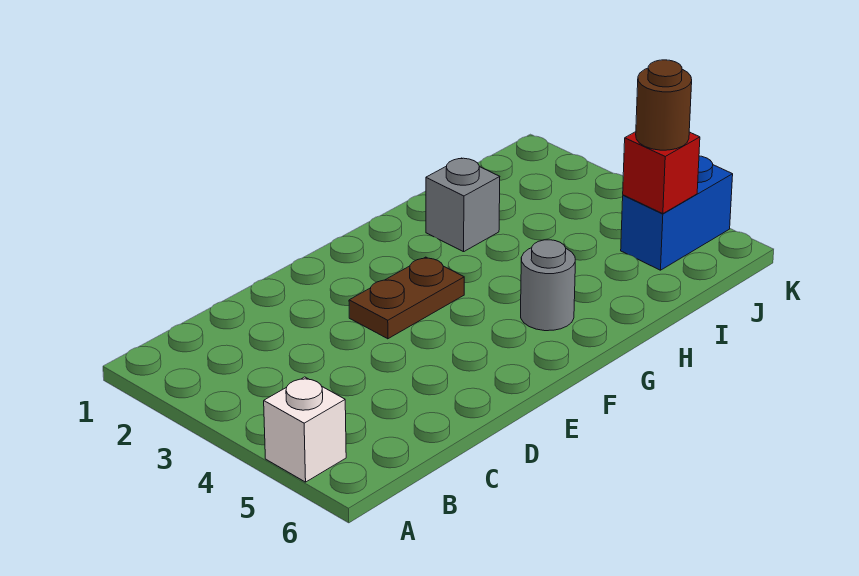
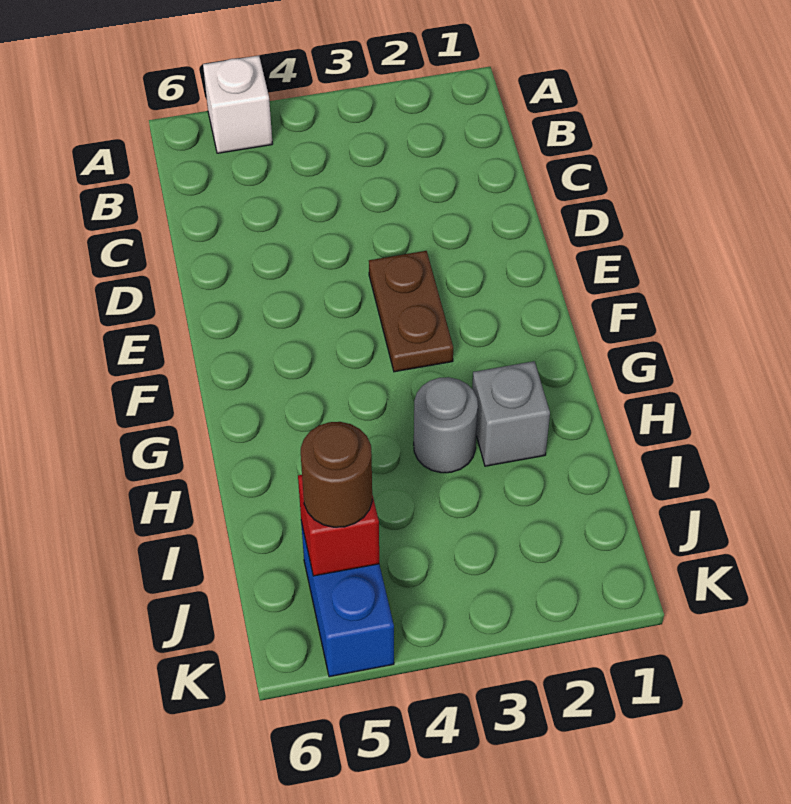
grey 1x1 round brick [521,240,575,331] -> grey 1x1 round brick moved to [414,377,478,473]

